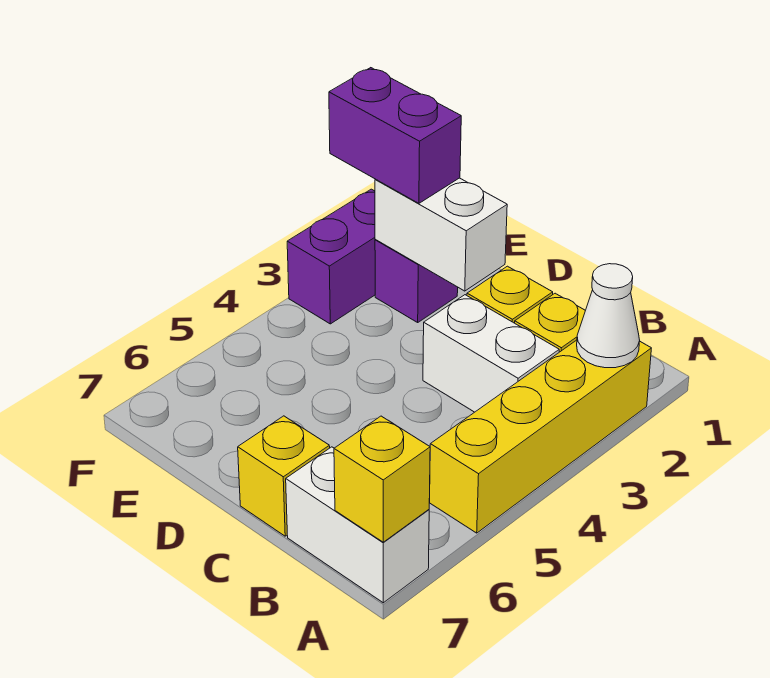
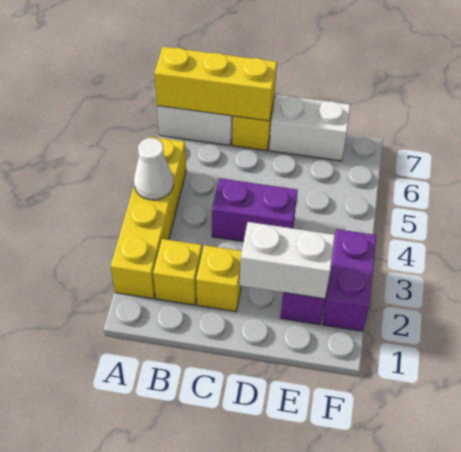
white 1x1 cone [577,264,640,368] -> white 1x1 cone moved to [134,138,173,200]
yellow 1x1 brick [334,416,430,542] -> yellow 1x3 brick [154,47,277,121]
white 1x2 brick [423,295,559,412] -> white 1x2 brick moved to [269,95,350,161]
purple 1x2 brick [329,68,461,203] -> purple 1x2 brick moved to [212,178,298,242]

